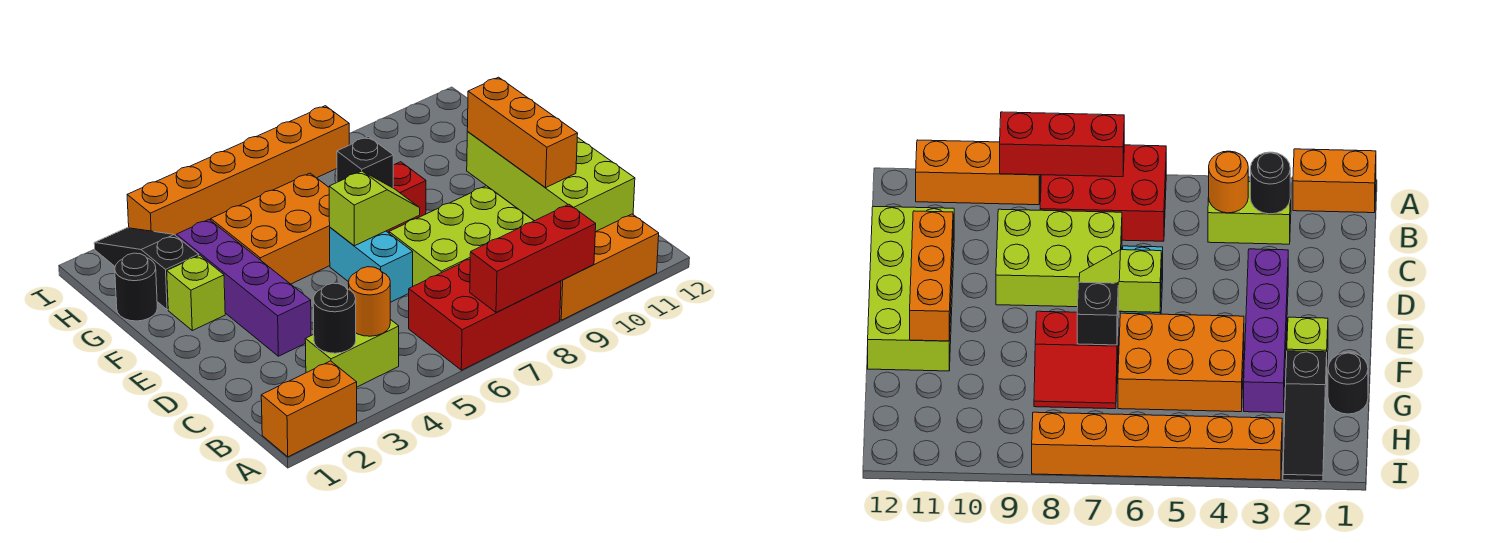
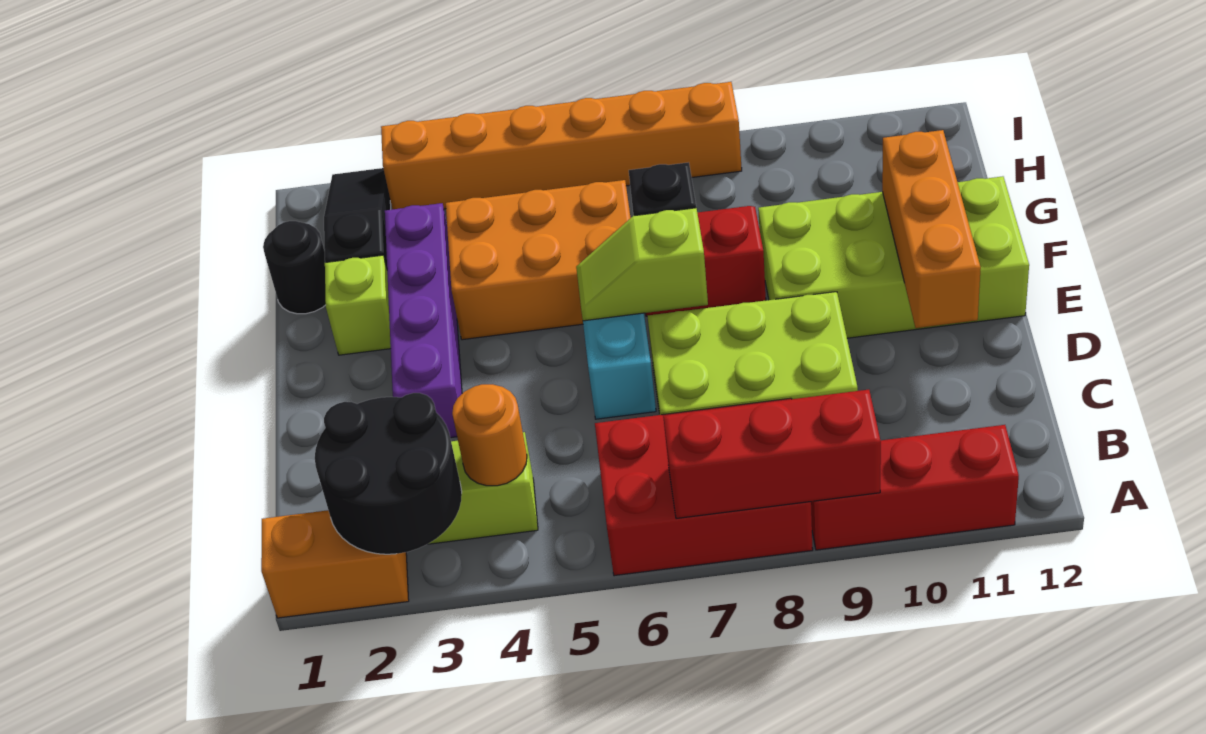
orange 1x3 brick [560,214,659,320] -> red 1x3 brick [811,425,1019,550]
black 1x1 round brick [313,283,356,353] -> black 2x2 round brick [315,393,462,554]
lime 2x4 brick [467,132,635,232] -> lime 2x4 brick turned to [758,176,1029,338]
lime 1x2 slope [329,171,420,246] -> lime 1x2 slope turned to [576,208,708,321]

